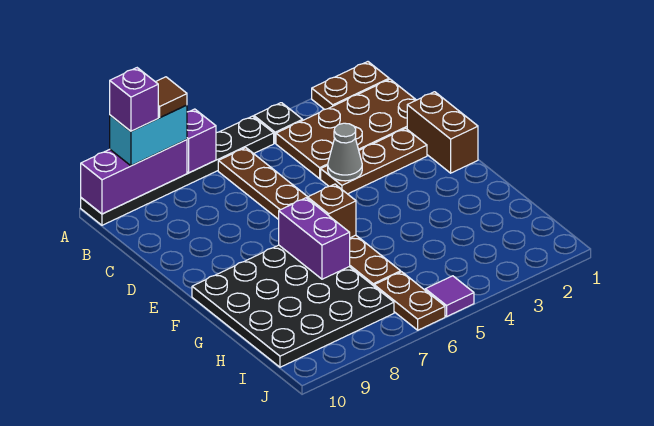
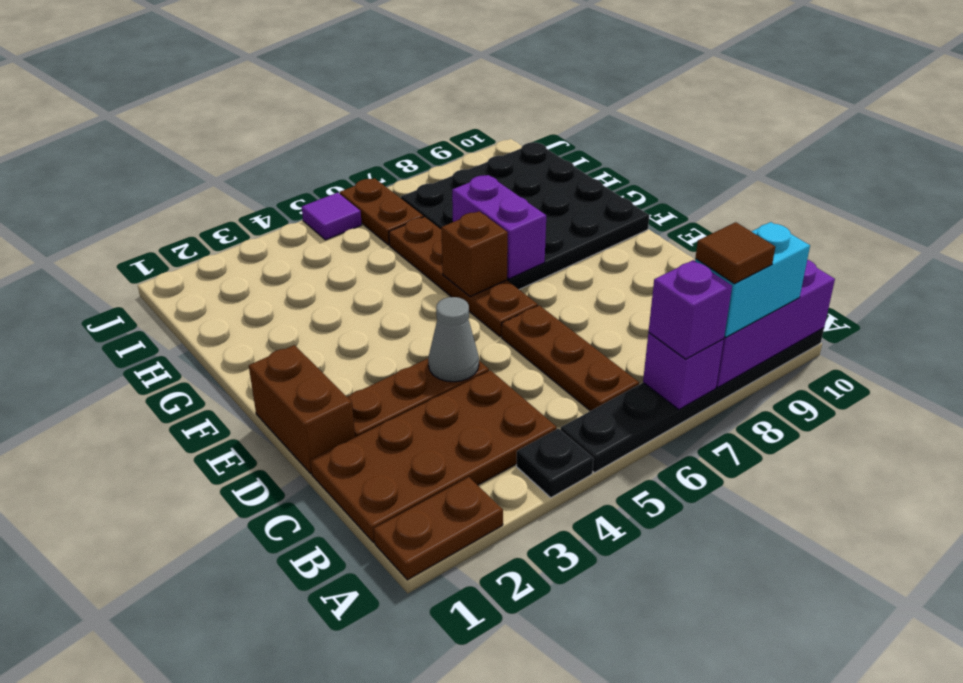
purple 1x1 brick [110,68,158,131] -> purple 1x1 brick moved to [648,260,732,359]

